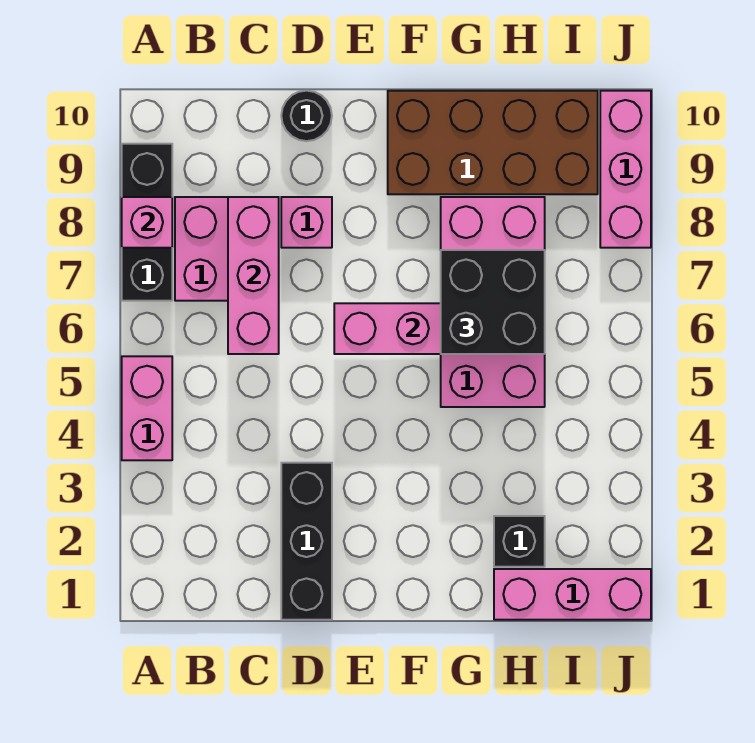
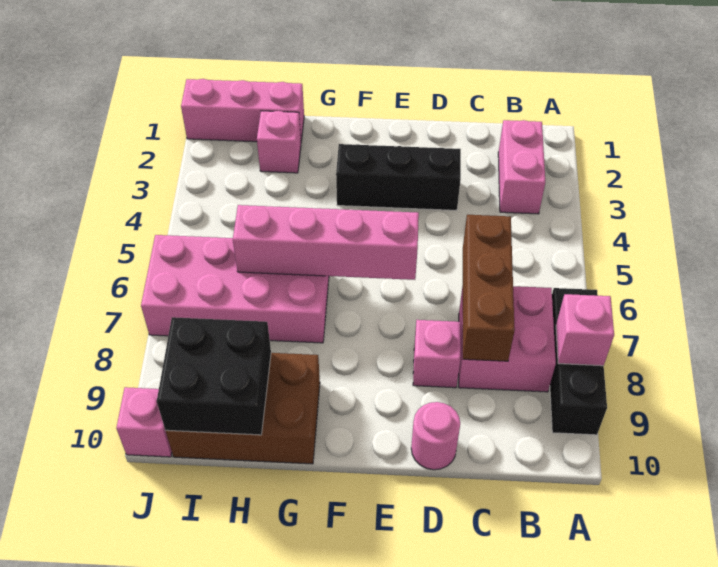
pink 1x2 brick [122,356,172,460] -> pink 1x2 brick moved to [498,120,545,214]
pink 1x3 brick [228,197,279,354] -> brown 1x3 brick [463,215,515,361]
black 1x3 brick [281,463,332,620] -> black 1x3 brick turned to [336,144,461,210]
black 1x1 round brick [281,91,332,141] -> pink 1x1 round brick [411,402,460,470]
brown 2x4 brick [388,91,598,194] -> brown 2x3 brick [166,353,320,464]
pink 2x4 brick [441,197,545,407] -> pink 2x4 brick turned to [141,235,329,343]
black 2x2 brick [441,250,545,354] -> black 2x2 brick moved to [157,317,271,435]
black 1x1 brick [494,516,545,567] -> pink 1x1 brick [257,111,301,173]
pink 1x3 brick [600,91,651,248] -> pink 1x1 brick [116,387,172,457]

